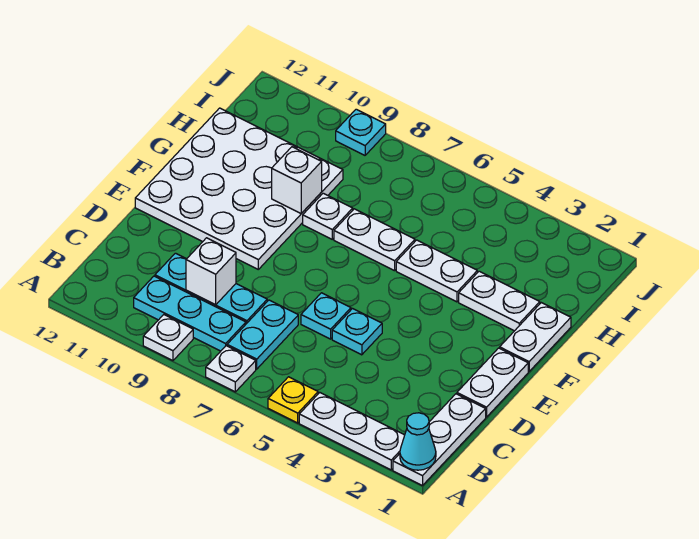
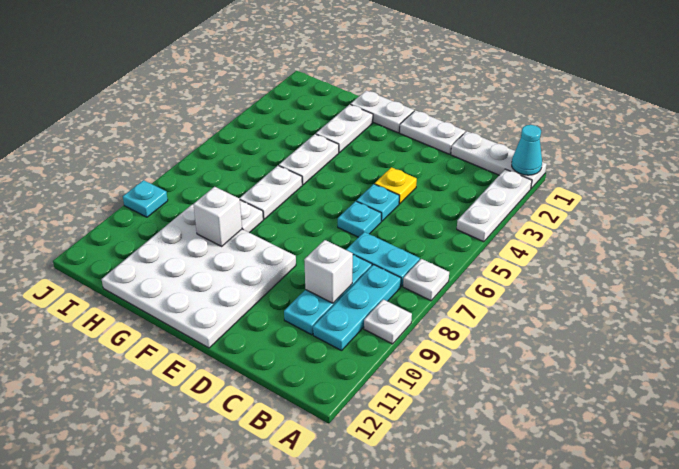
yellow 1x1 plate [268,377,318,423] -> yellow 1x1 plate moved to [375,167,417,204]

